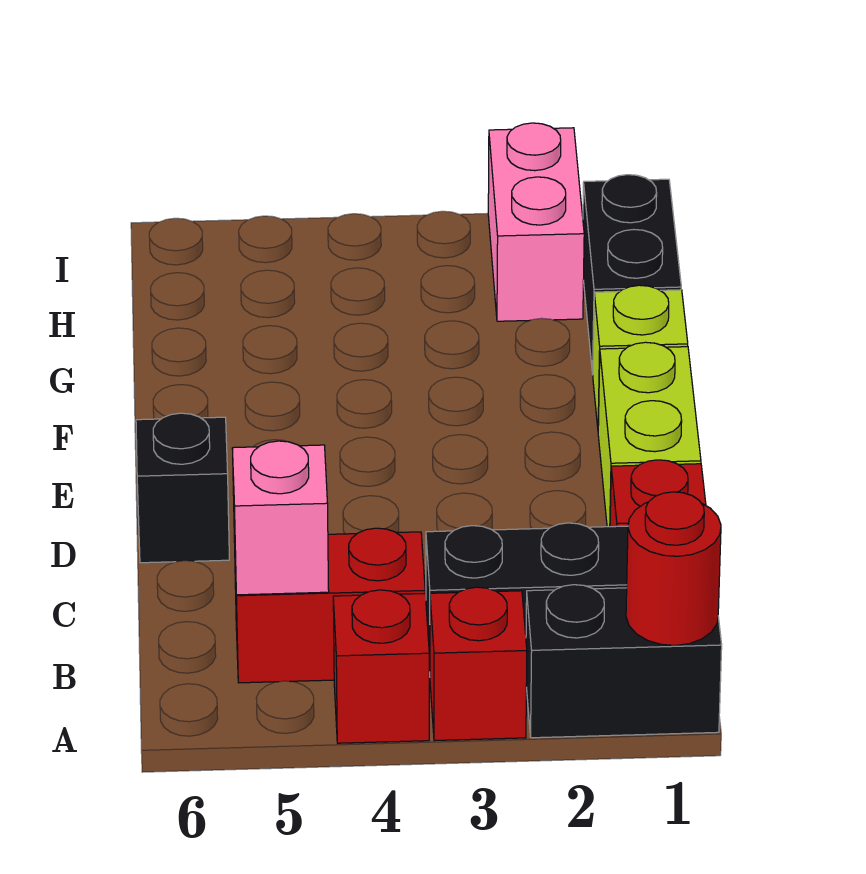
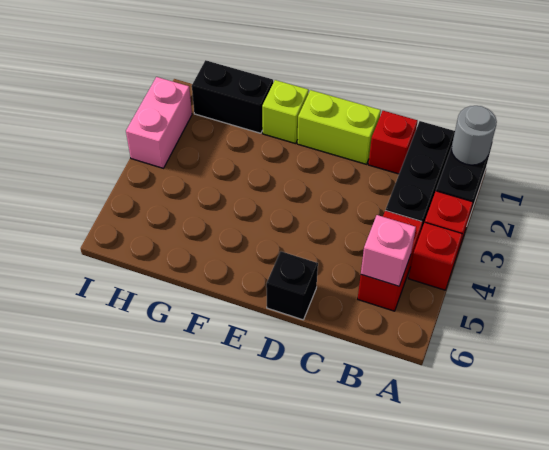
red 1x1 round brick [626,492,721,645] -> grey 1x1 round brick [451,106,497,165]
pink 1x2 brick [488,123,584,321] -> pink 1x2 brick turned to [126,77,192,168]

